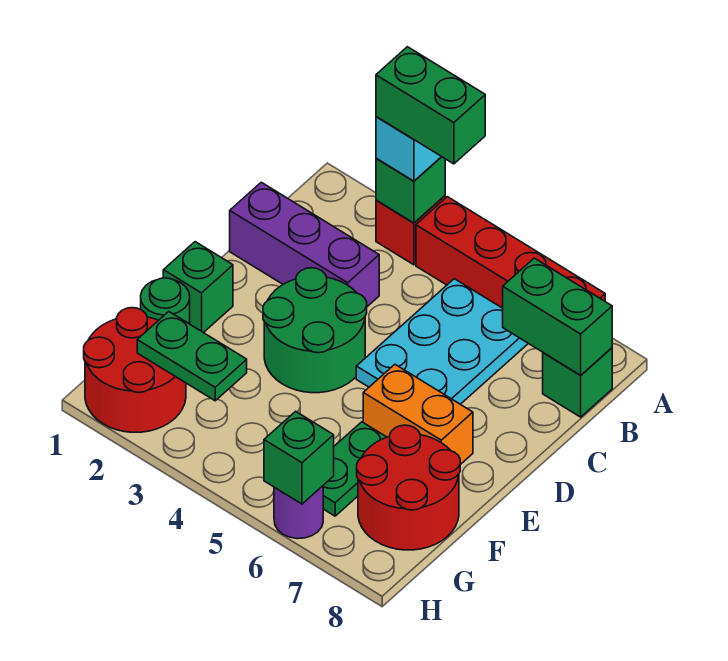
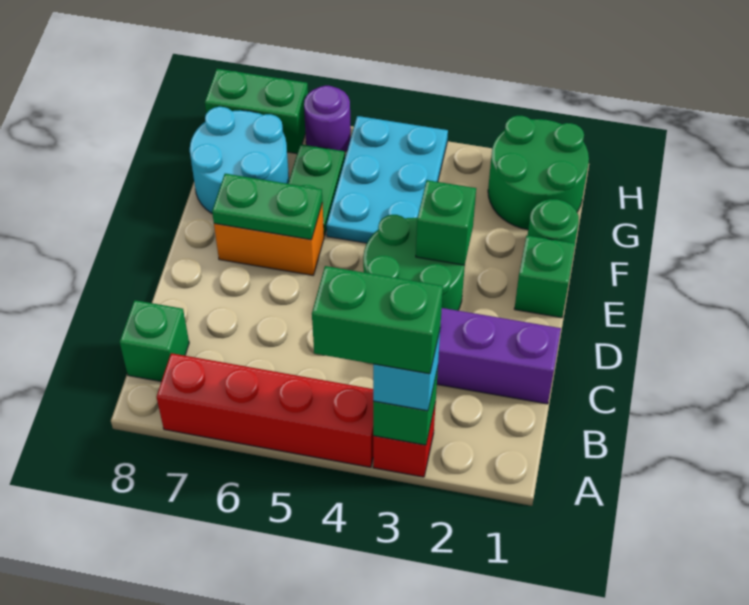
cyan 2x3 plate [356,279,528,404] -> cyan 2x3 plate moved to [326,116,448,243]
green 1x2 brick [503,258,612,375] -> green 1x2 brick moved to [205,69,308,154]
red 2x2 round brick [357,425,460,550] -> cyan 2x2 round brick [190,107,289,213]
red 2x2 round brick [84,308,186,432] -> green 2x2 round brick [488,116,589,230]
green 1x2 plate [137,312,247,401] -> green 1x2 plate moved to [212,174,322,240]
green 1x1 brick [264,411,334,504] -> green 1x1 brick moved to [416,180,476,265]

